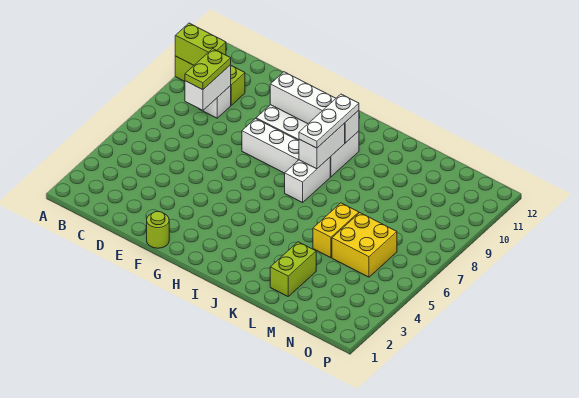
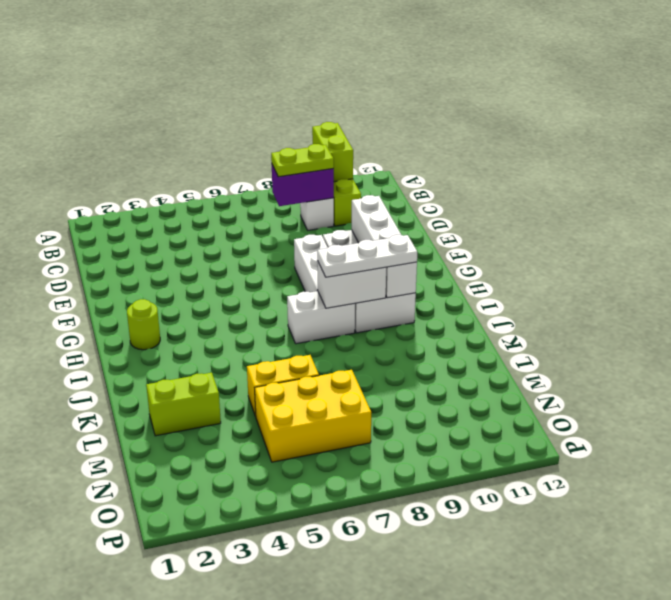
white 1x2 brick [185,65,231,110] -> purple 1x2 brick [272,165,334,206]
lime 1x1 round brick [147,212,169,248] -> lime 1x1 round brick moved to [127,299,160,350]
yellow 2x2 brick [332,213,397,277] -> yellow 2x3 brick [255,370,371,462]

